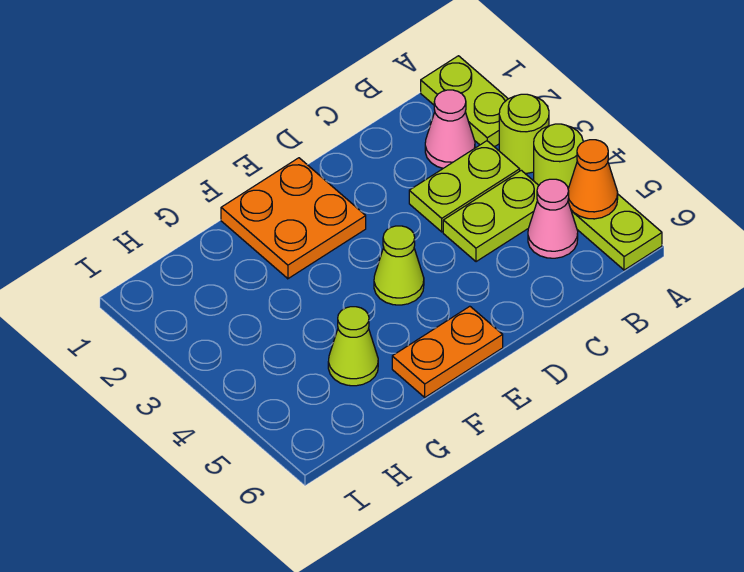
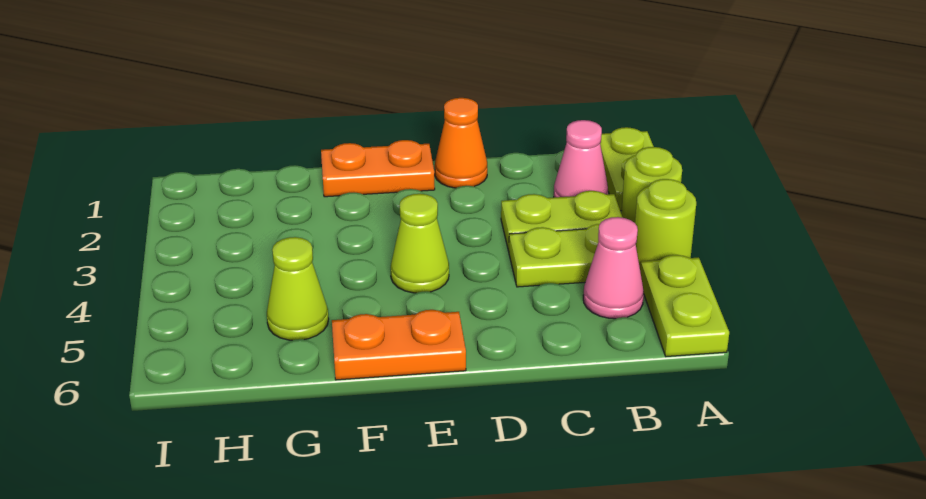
orange 1x1 cone [568,140,618,219] -> orange 1x1 cone moved to [435,98,487,188]
orange 2x2 plate [221,158,366,279] -> orange 1x2 plate [321,140,435,197]

